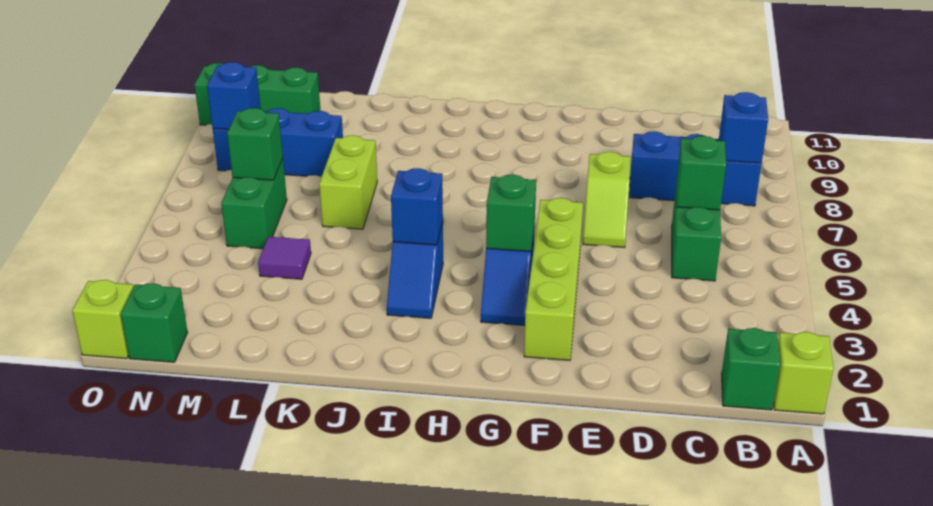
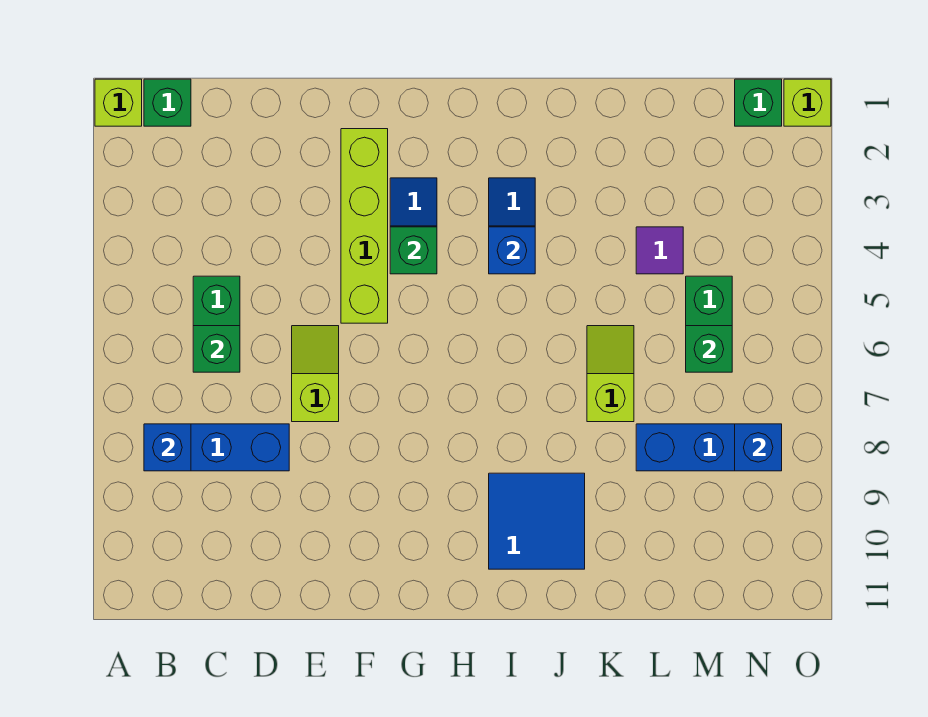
none -> blue 2x2 tile [489,473,585,569]
lime 1x2 brick [319,135,377,229] -> lime 1x2 slope [587,326,634,422]
green 1x3 brick [194,63,320,125] -> none

